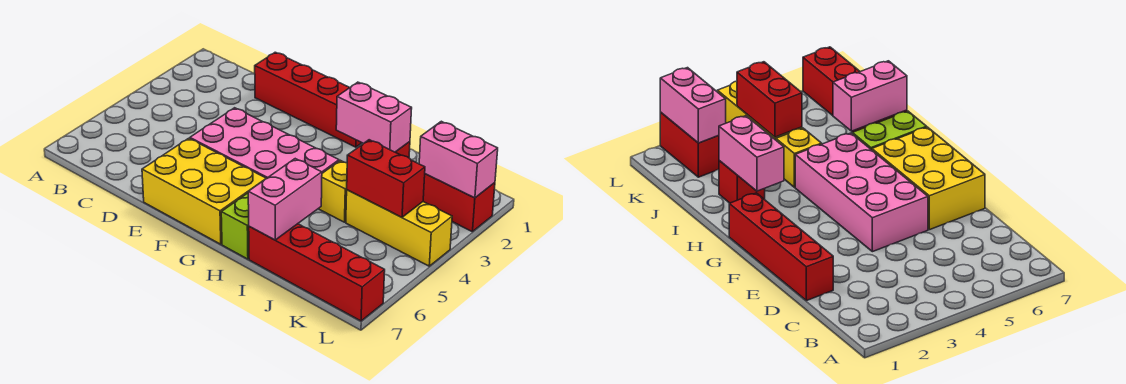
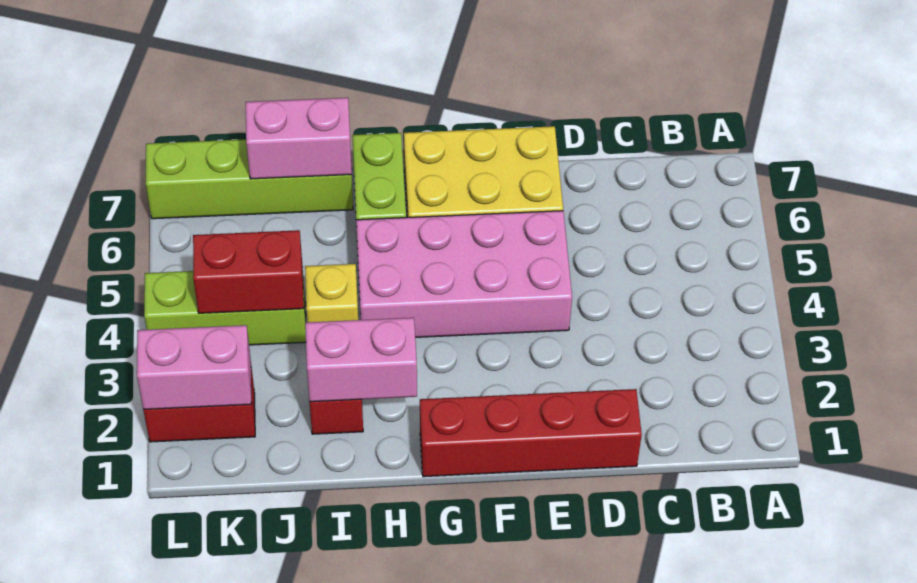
pink 1x2 brick [248,159,322,240] -> pink 1x2 brick turned to [246,98,352,179]
red 1x4 brick [249,224,385,321] -> lime 1x4 brick [146,139,353,219]
yellow 1x3 brick [346,190,452,266] -> lime 1x3 brick [144,271,306,345]

